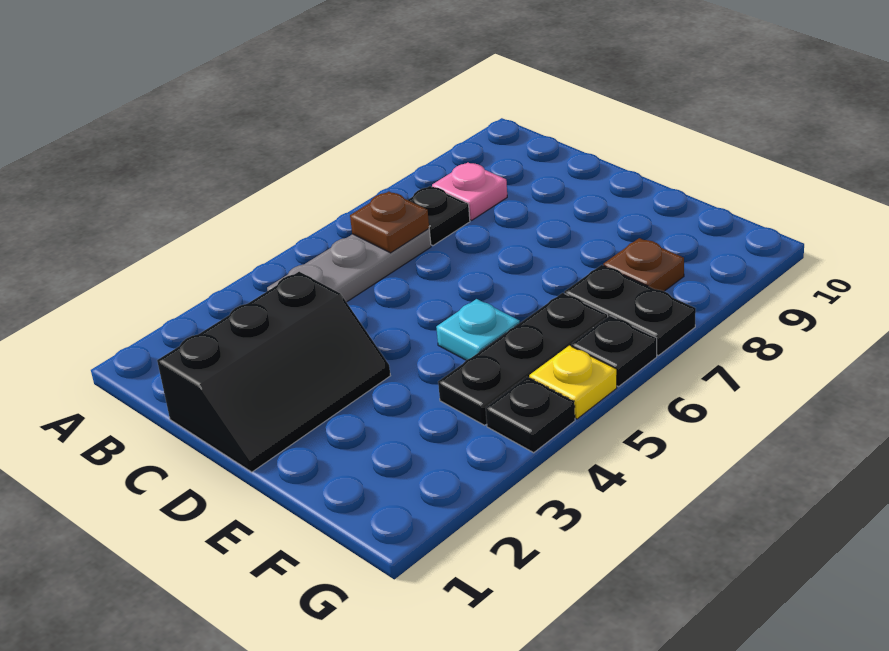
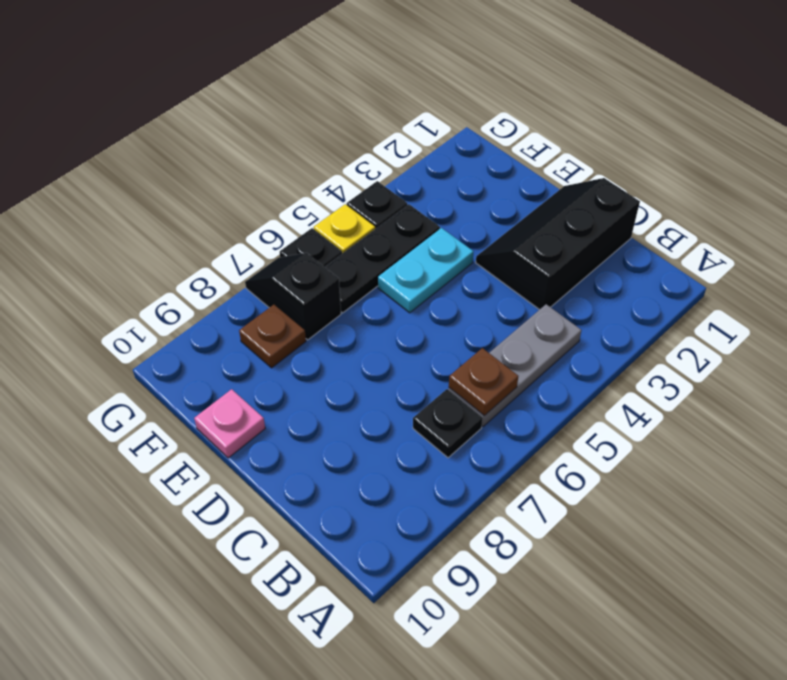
pink 1x1 plate [432,163,507,220] -> pink 1x1 plate moved to [194,389,265,458]
cyan 1x1 plate [436,299,520,360] -> cyan 1x2 plate [378,228,474,313]
black 1x2 plate [564,265,696,356] -> black 1x2 slope [245,253,341,340]

